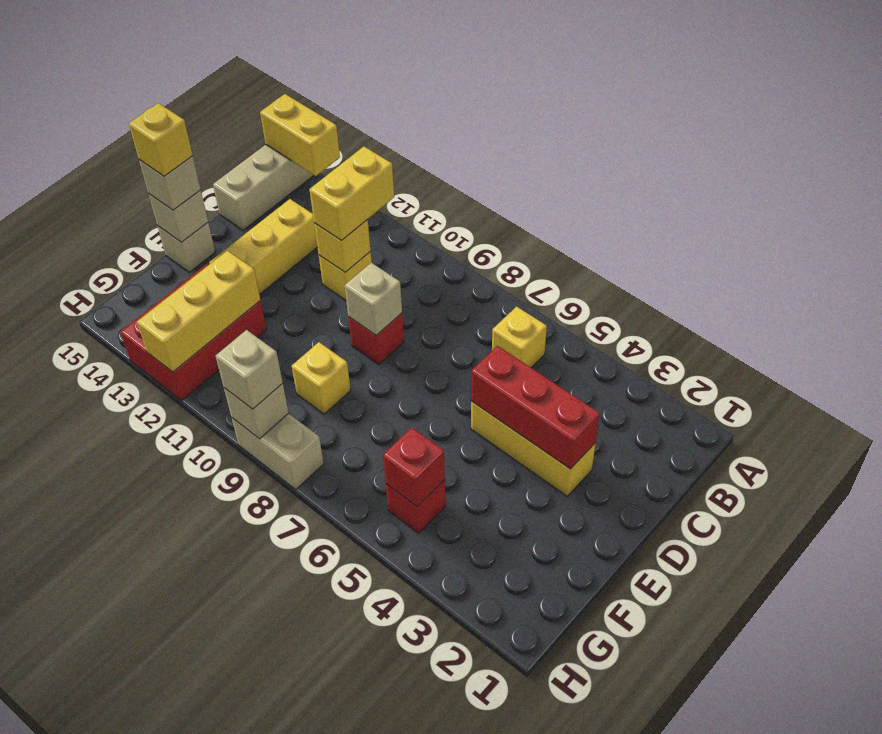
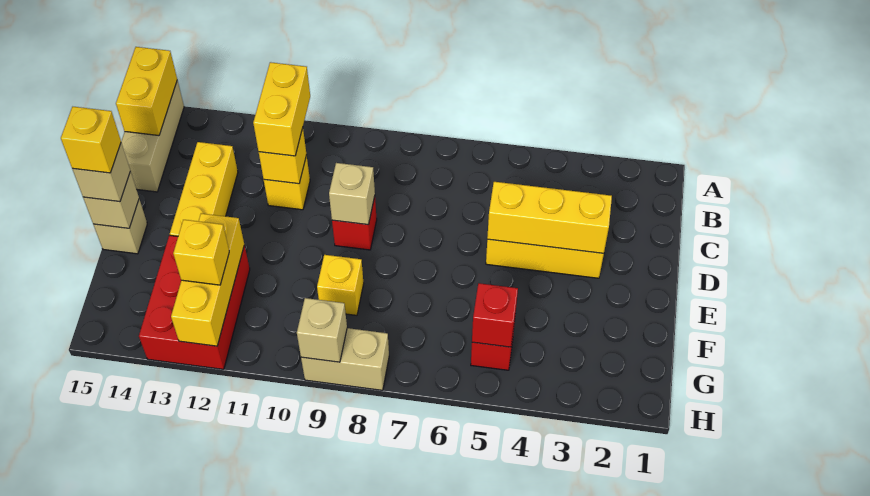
yellow 1x2 brick [260,94,340,176] -> yellow 1x2 brick turned to [116,47,177,136]
yellow 1x1 brick [492,307,547,368] -> yellow 1x1 brick moved to [173,220,229,285]
red 1x3 brick [471,346,600,469] -> yellow 1x3 brick [487,182,612,253]
tan 1x1 brick [216,330,283,409] -> none

